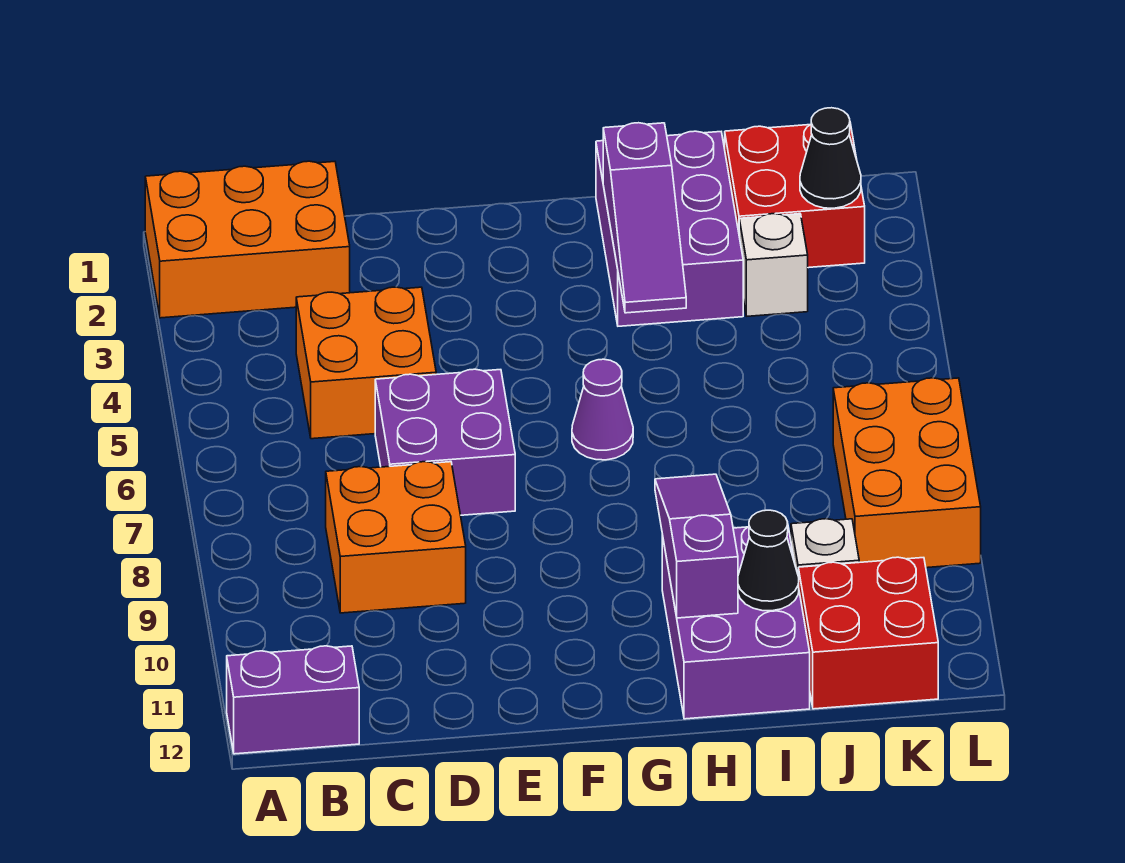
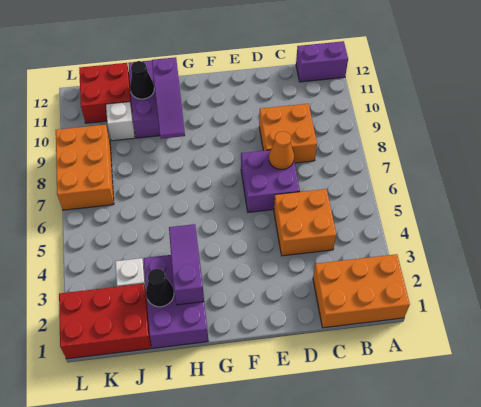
none -> orange 1x1 cone [269,131,294,169]
purple 1x1 cone [572,359,633,460] -> none
red 2x2 brick [725,123,865,268] -> red 2x3 brick [59,284,151,359]
black 1x1 cone [800,108,861,208] -> black 1x1 cone moved to [146,269,174,307]

